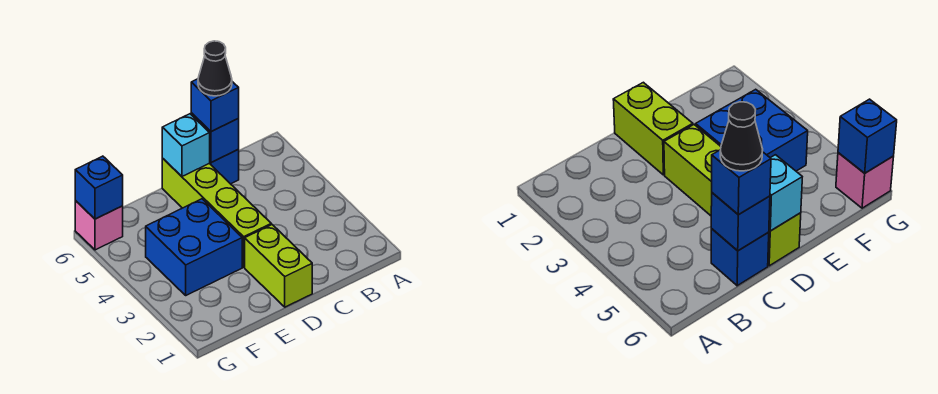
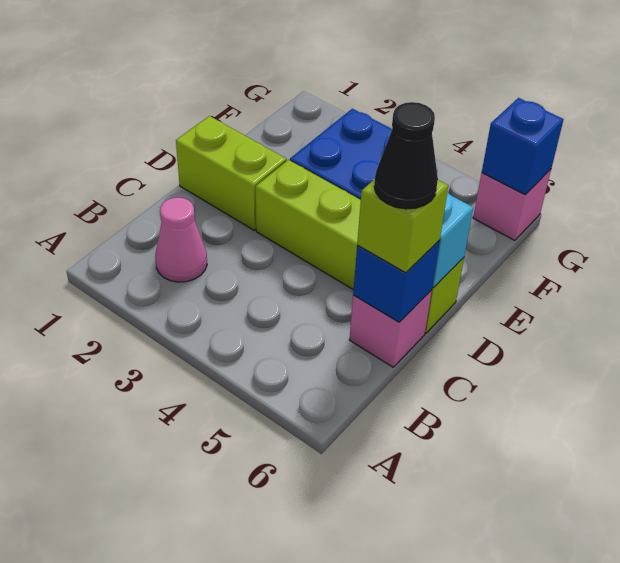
none -> pink 1x1 cone [155,197,207,282]
blue 1x1 brick [209,149,239,184] -> pink 1x1 brick [349,290,432,367]
blue 1x1 brick [191,79,239,132] -> lime 1x1 brick [357,179,448,273]

